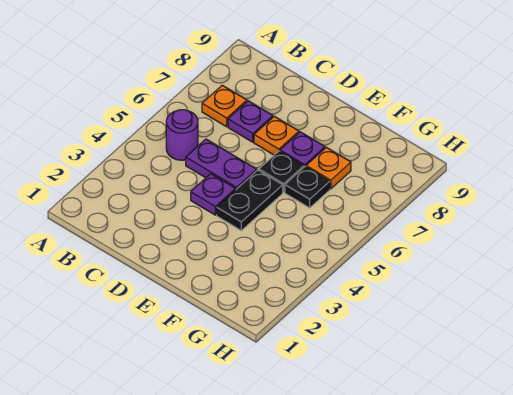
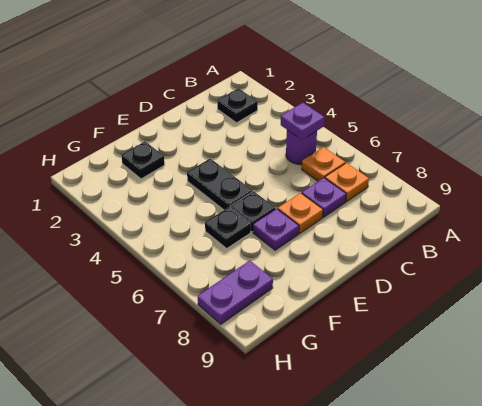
none -> black 1x1 plate [217,88,258,123]
purple 1x2 plate [186,139,257,189] -> purple 1x2 plate moved to [198,261,273,324]
purple 1x1 plate [191,174,236,215] -> purple 1x1 plate moved to [281,103,325,140]
none -> black 1x1 plate [121,141,165,179]
orange 1x1 plate [306,147,351,189] -> orange 1x1 plate moved to [302,147,345,181]

